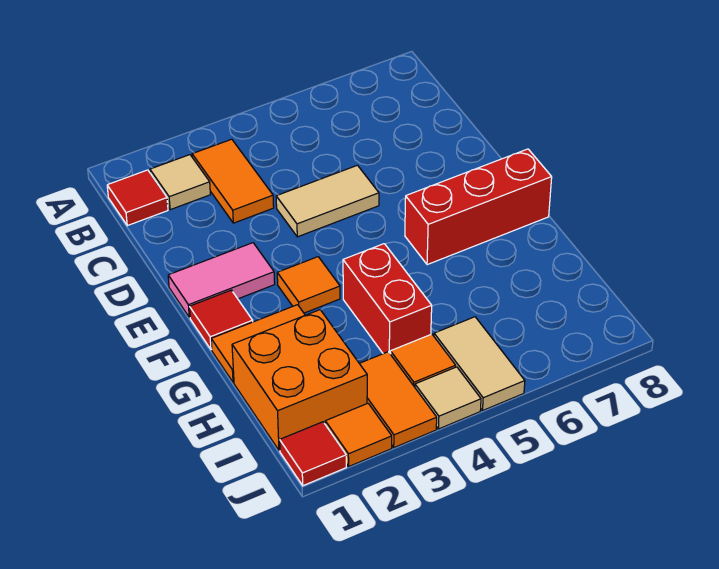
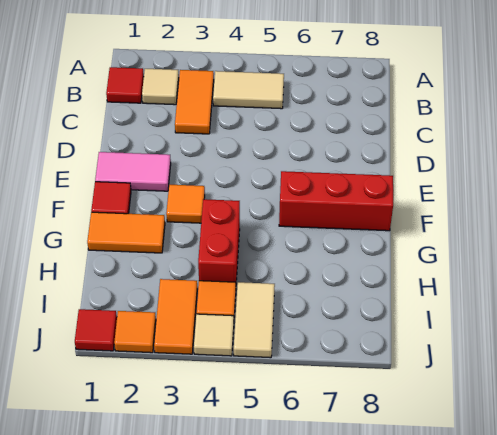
tan 1x2 tile [276,165,379,237] -> tan 1x2 tile moved to [213,71,284,109]
orange 2x2 brick [232,310,367,450] -> none

